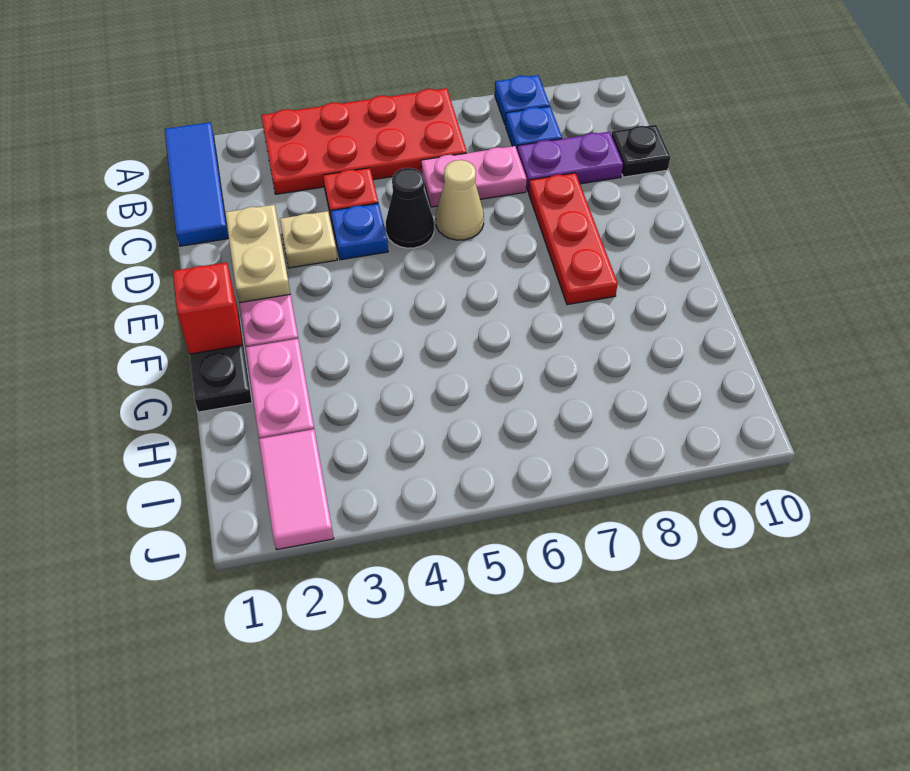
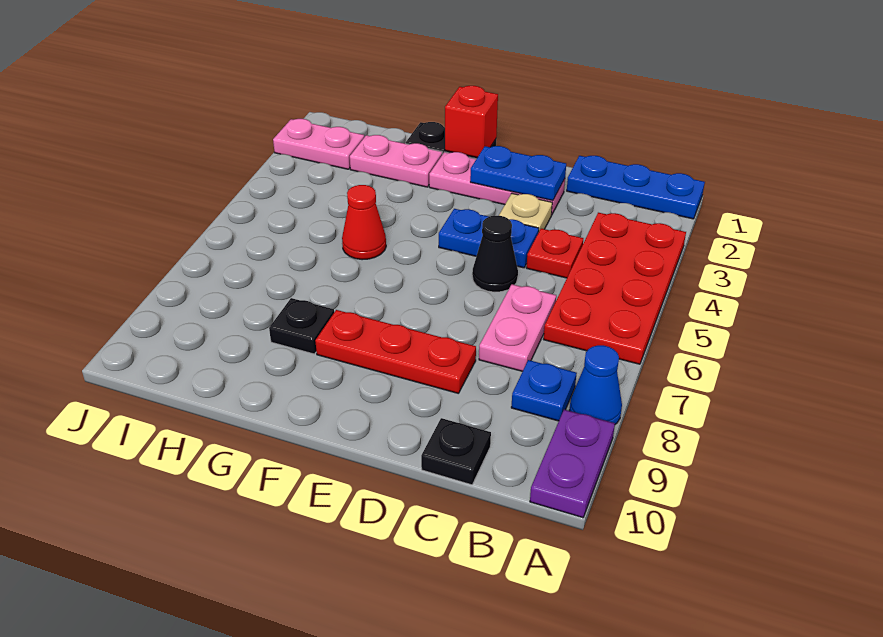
blue 1x3 tile [164,122,228,246] -> blue 1x3 plate [567,156,705,219]
blue 1x1 plate [495,75,550,125] -> blue 1x1 cone [569,345,622,424]
purple 1x2 plate [517,132,623,192] -> purple 1x2 plate moved to [530,410,615,518]
tan 1x2 plate [225,205,290,303] -> blue 1x2 plate [470,146,566,201]
blue 1x1 plate [331,203,388,260] -> blue 1x2 plate [439,209,539,268]
tan 1x1 cone [436,160,484,240] -> none
none -> red 1x1 cone [342,185,386,260]
none -> black 1x1 plate [269,298,334,354]
pink 1x2 tile [259,429,334,550] -> pink 1x2 plate [273,119,364,169]

